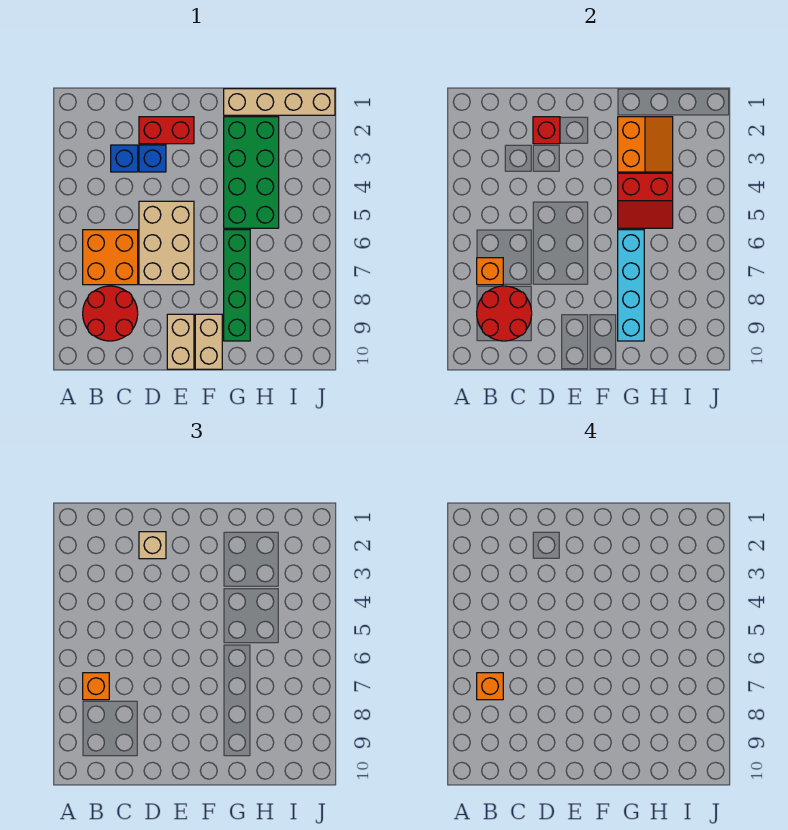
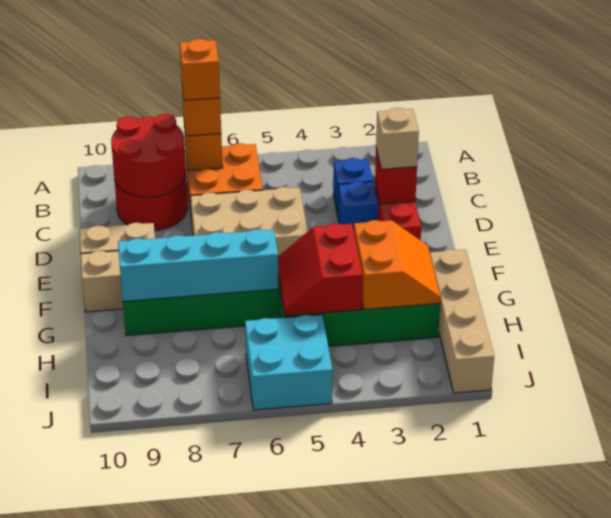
orange 2x2 slope [618,117,673,172] -> orange 2x2 slope turned to [354,220,441,310]
none -> cyan 2x2 brick [245,315,332,410]

